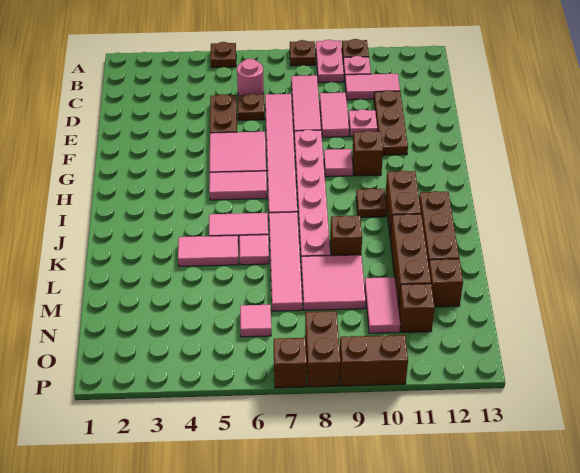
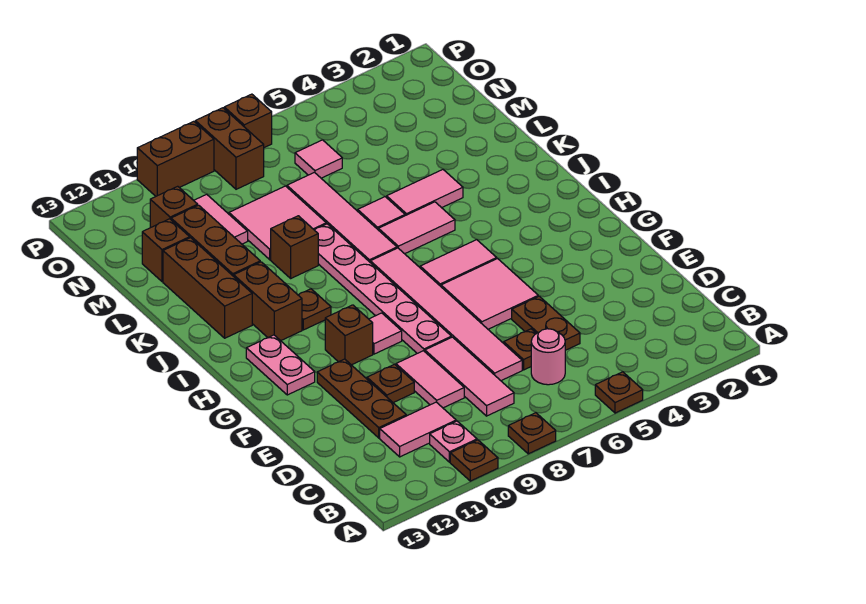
pink 1x2 plate [316,40,344,82] -> pink 1x2 plate moved to [246,335,315,395]
pink 1x1 plate [349,109,377,137] -> brown 1x1 plate [367,364,414,403]

